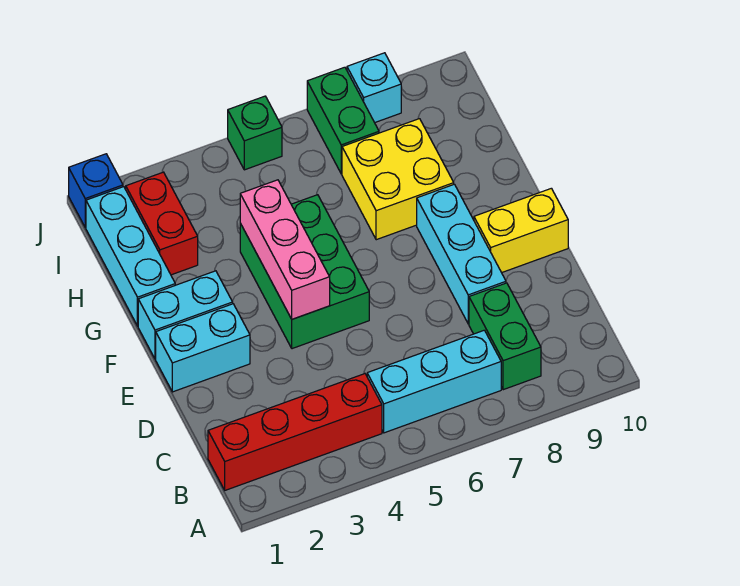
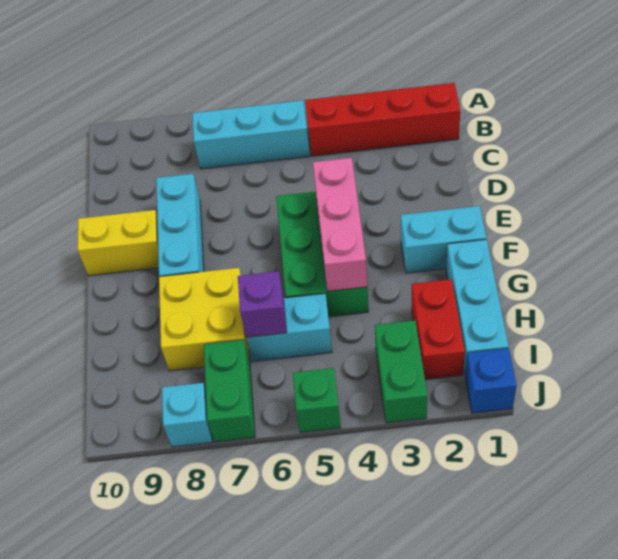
green 1x2 brick [469,283,541,390] -> green 1x2 brick moved to [375,320,427,423]
cyan 1x2 brick [156,304,250,392] -> cyan 1x2 brick moved to [246,294,332,362]
none -> purple 1x1 brick [238,271,287,338]

